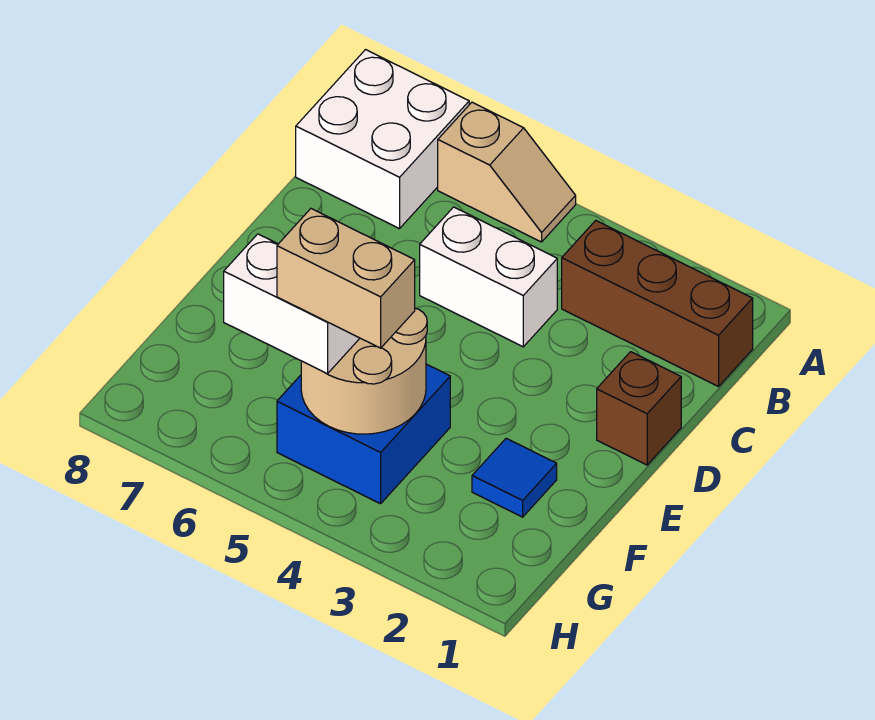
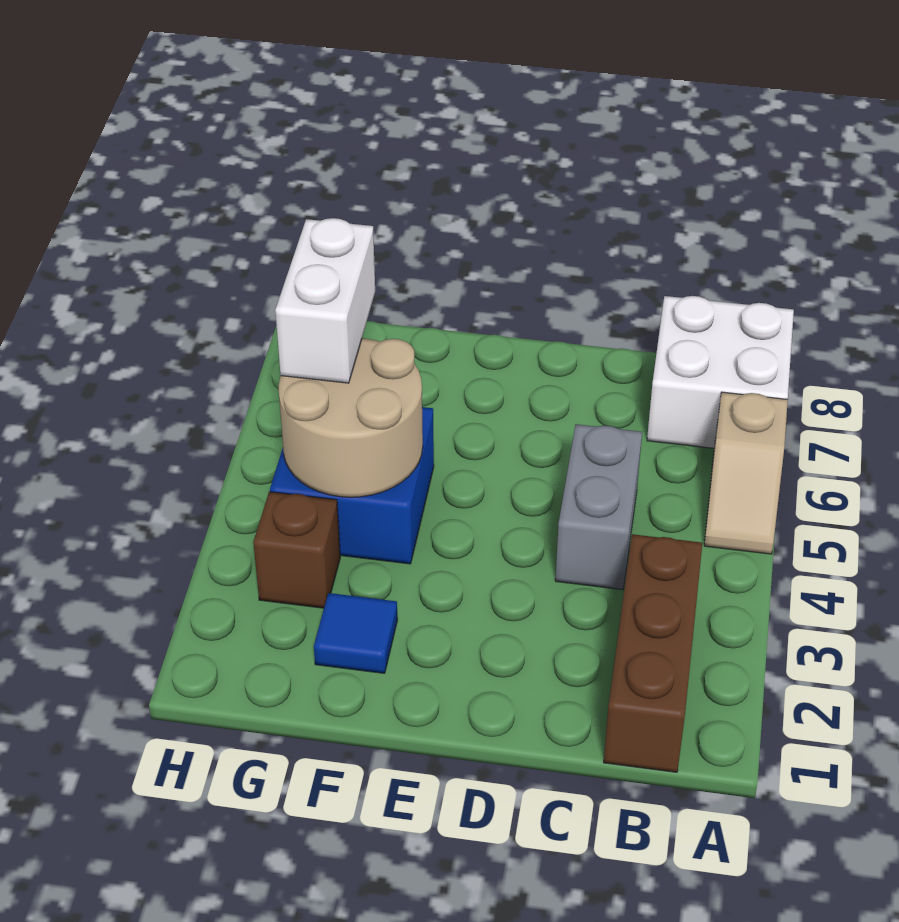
white 1x2 brick [420,207,557,347] -> grey 1x2 brick [555,424,642,590]
brown 1x1 brick [597,352,681,465] -> brown 1x1 brick moved to [253,492,340,608]
tan 1x2 brick [277,209,415,348] -> none

